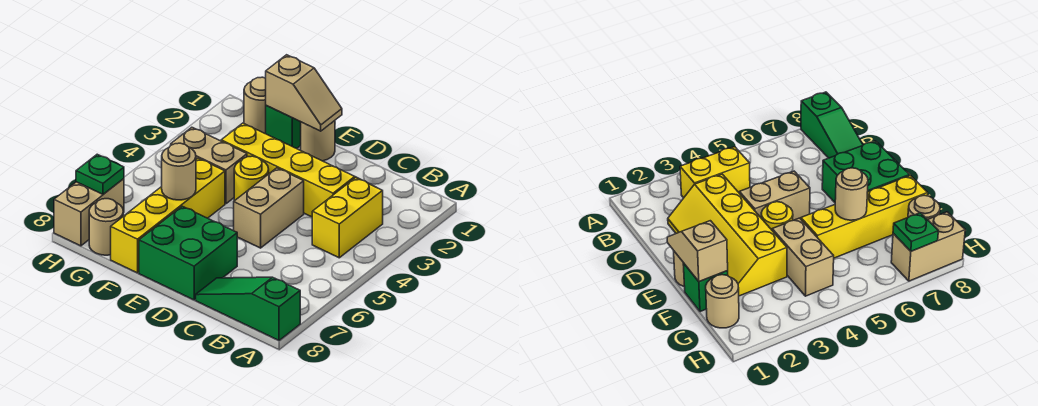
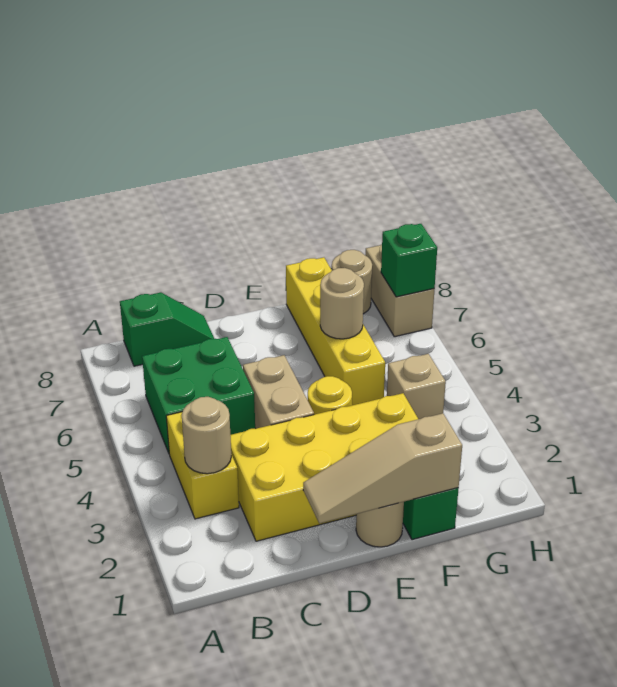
green 1x3 slope [196,277,300,340] -> green 1x2 slope [120,292,214,366]
yellow 2x4 slope [221,123,369,217] -> yellow 2x4 brick [230,393,418,541]
green 2x2 brick [139,206,237,300] -> green 2x2 brick moved to [142,337,255,453]
tan 1x2 slope [266,55,342,131] -> tan 1x3 slope [303,413,462,524]
tan 1x2 brick [171,127,247,204] -> tan 1x1 brick [387,354,446,419]
tan 1x1 round brick [244,77,266,134] -> tan 1x1 round brick moved to [182,397,231,474]
green 1x1 plate [76,154,124,194] -> green 1x1 brick [381,224,437,297]

